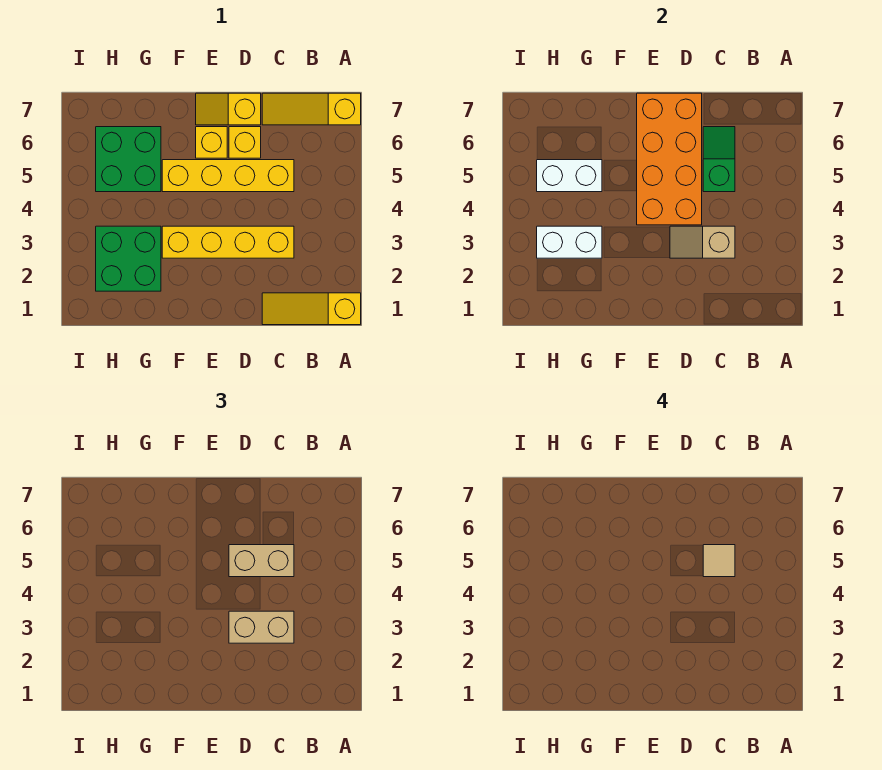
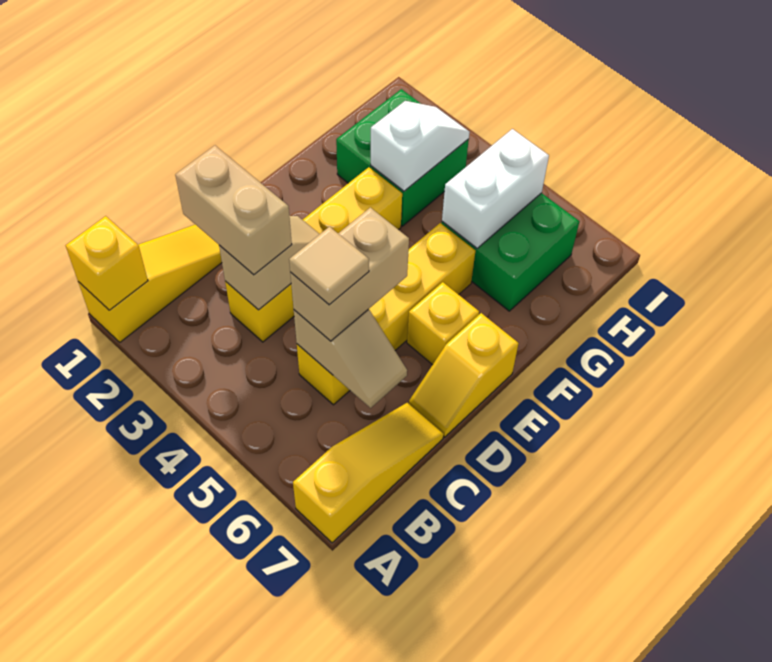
tan 1x2 brick [229,611,294,643] -> tan 1x2 brick turned to [175,146,292,275]
green 1x2 slope [703,127,735,192] -> tan 1x2 slope [294,309,407,408]
orange 2x4 brick [637,93,702,225] -> none
yellow 1x1 brick [229,127,261,158] -> yellow 1x1 brick moved to [66,216,148,310]
yellow 1x2 slope [196,93,261,125] -> yellow 1x2 slope turned to [409,313,519,437]
white 1x2 brick [537,226,602,258] -> white 1x2 slope [371,101,470,191]

